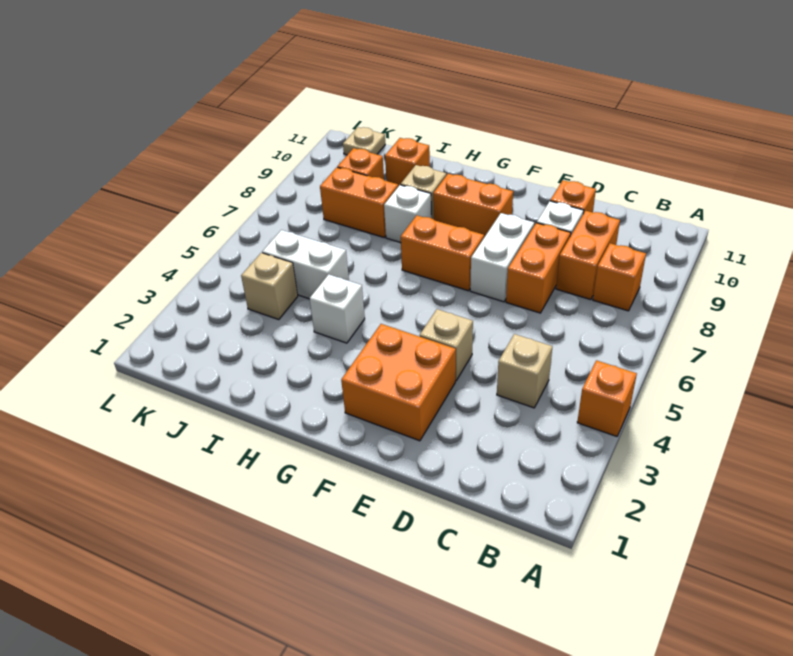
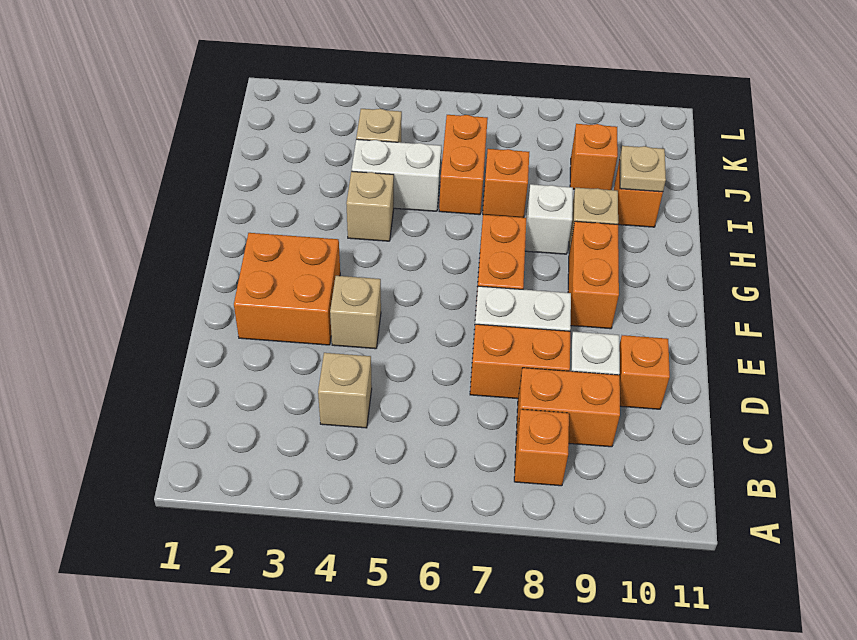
orange 1x1 brick [577,360,637,436] -> orange 1x1 brick moved to [483,149,529,218]
white 1x1 brick [309,274,365,343] -> tan 1x1 brick [346,171,394,241]
white 1x2 brick [262,230,349,299] -> white 1x2 brick turned to [351,139,441,211]
orange 1x2 brick [320,167,398,237] -> orange 1x2 brick moved to [439,115,488,215]
tan 1x1 plate [343,127,385,155] -> tan 1x1 plate moved to [620,146,666,192]

